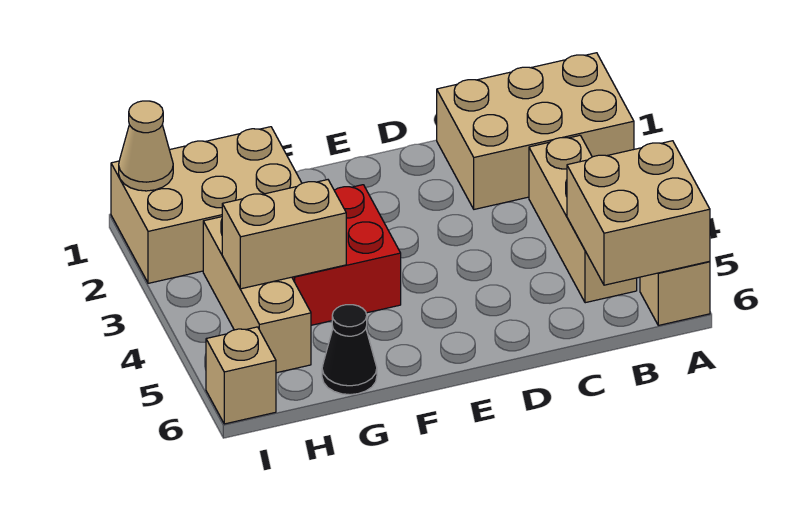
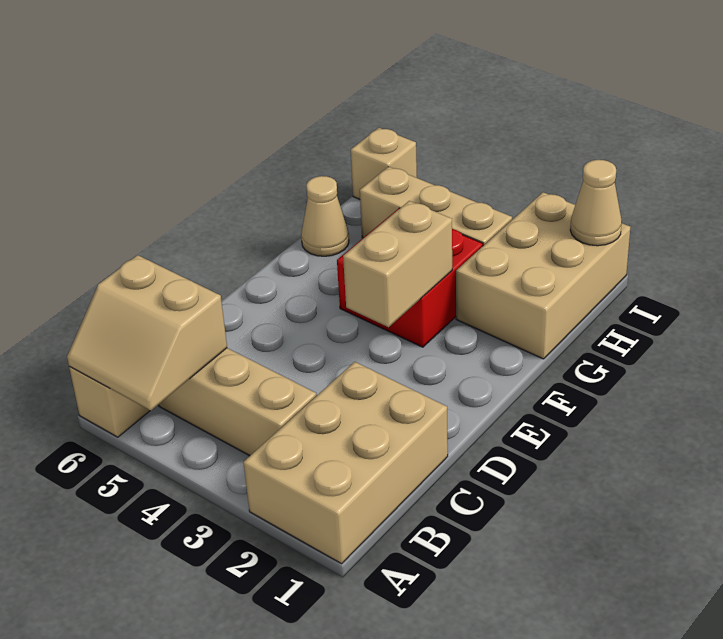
tan 2x2 brick [567,141,710,285] -> tan 2x2 slope [67,255,227,411]
tan 1x2 brick [222,180,346,289] -> tan 1x2 brick moved to [343,201,452,327]
black 1x1 cone [322,305,377,395] -> tan 1x1 cone [301,176,349,256]

